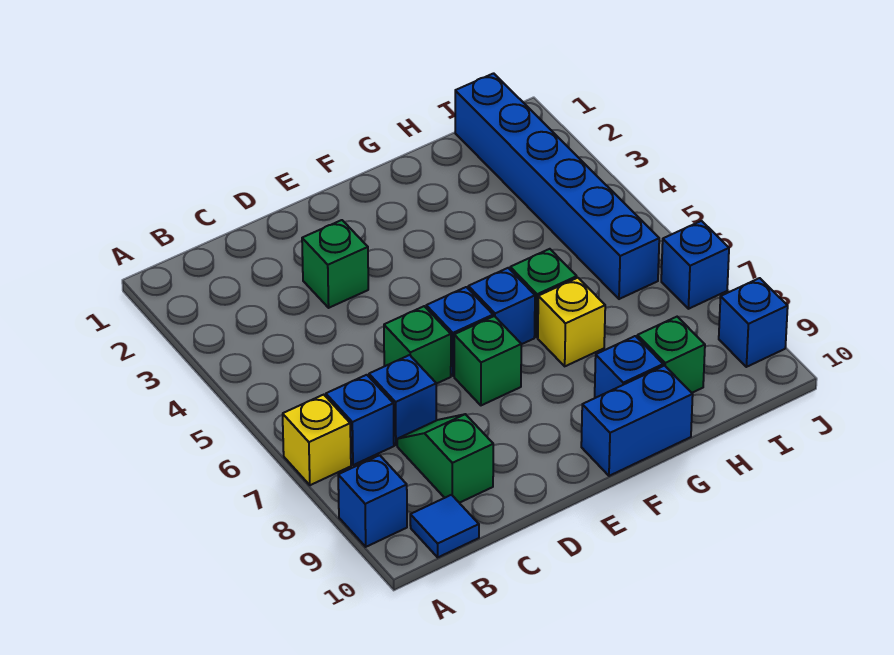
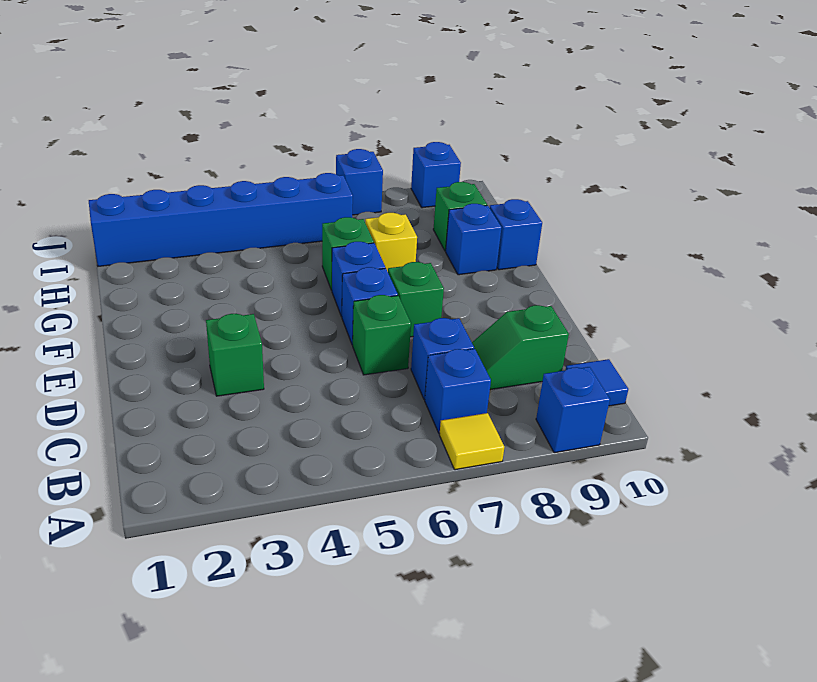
yellow 1x1 brick [283,395,351,485] -> yellow 1x1 tile [439,413,504,470]
blue 1x2 brick [581,366,693,476] -> blue 1x1 brick [490,199,542,270]

